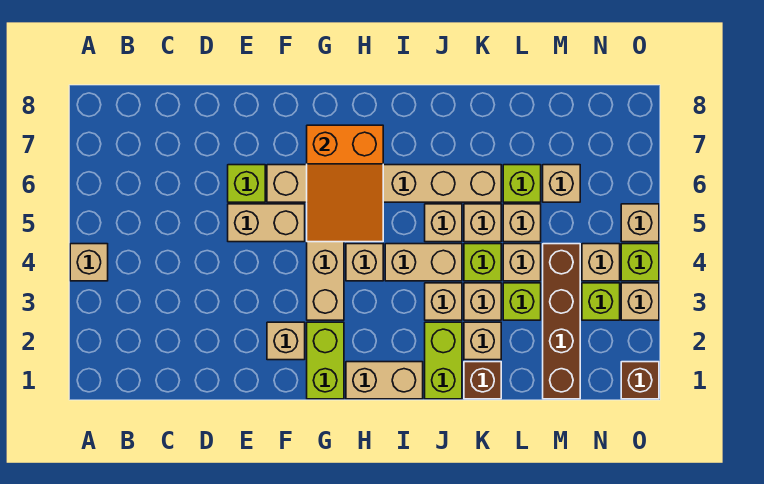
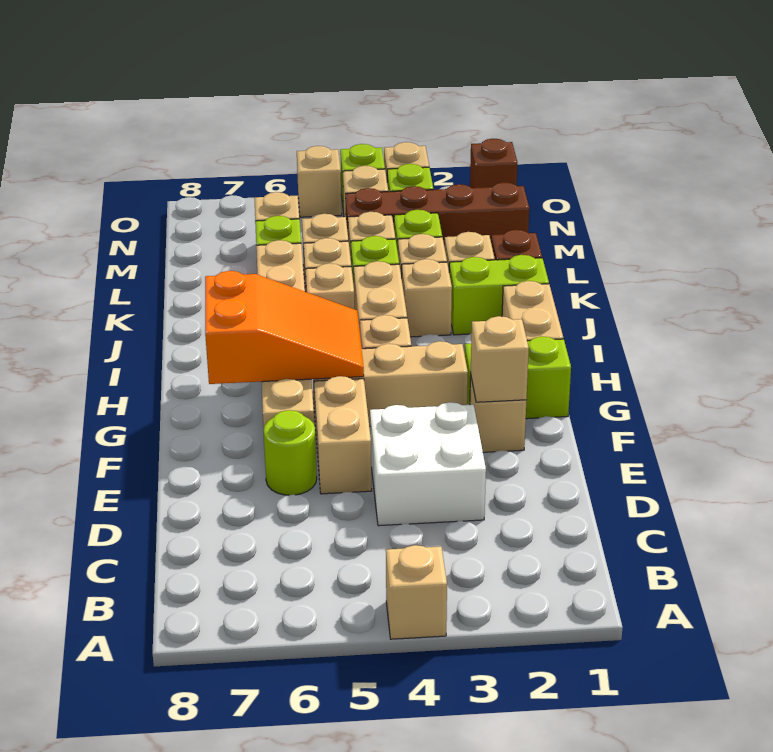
none -> white 2x2 brick [370,402,486,526]
lime 1x1 brick [228,165,265,202] -> lime 1x1 round brick [263,410,317,495]
none -> tan 1x1 brick [471,316,529,402]

